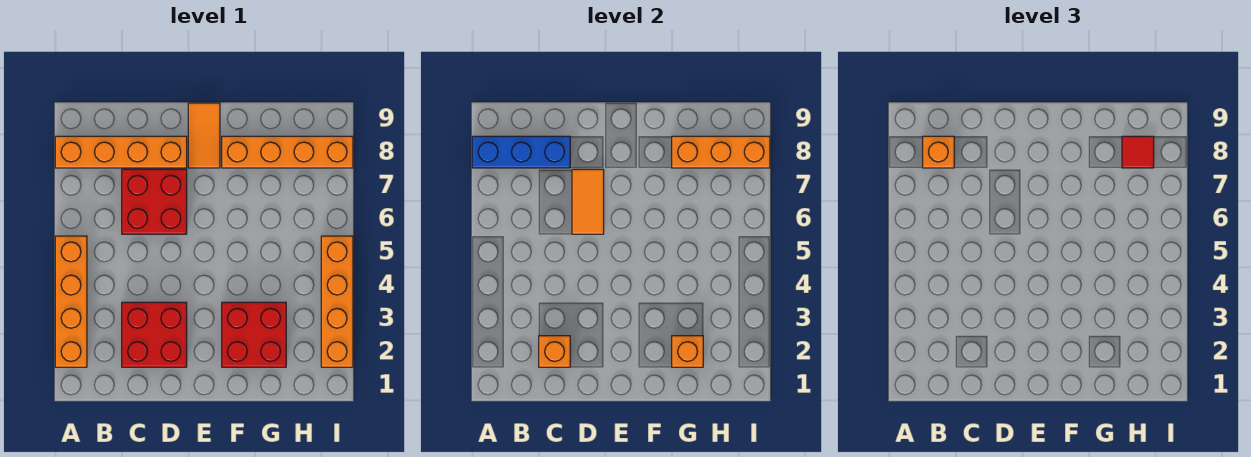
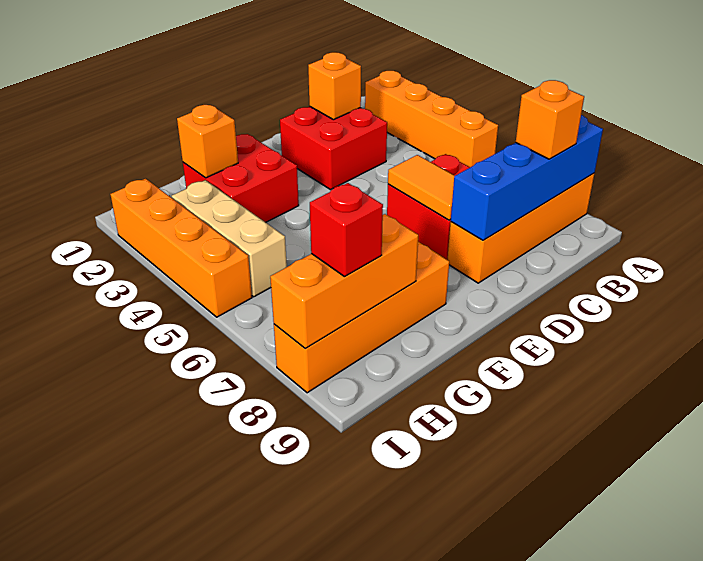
blue 1x3 brick [472,136,570,168] -> blue 1x4 brick [451,115,603,240]
orange 1x2 tile [188,103,220,168] -> none
none -> tan 1x3 brick [171,180,287,297]
red 1x1 tile [1122,136,1154,168] -> red 1x1 brick [310,183,383,277]

